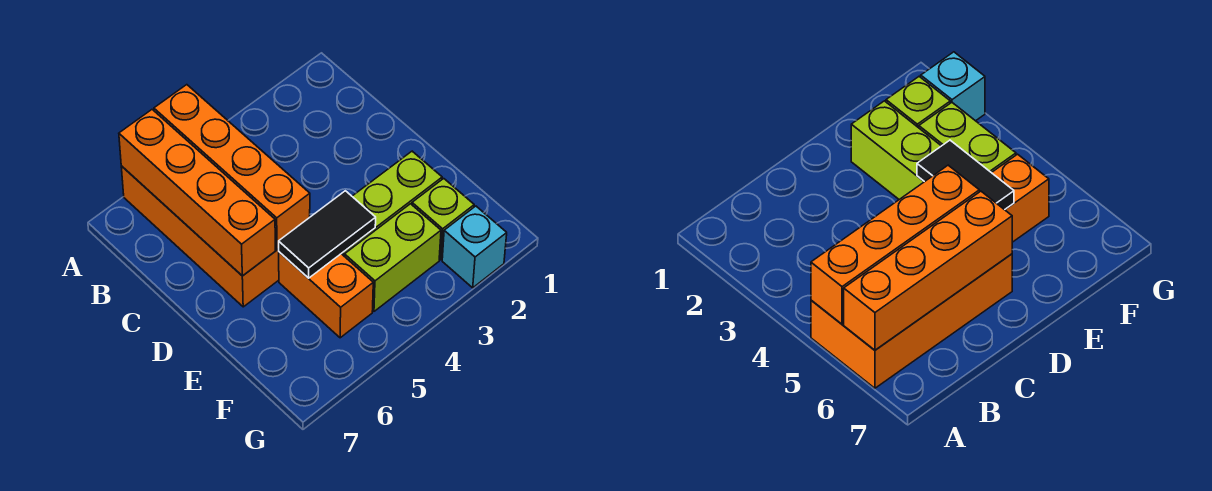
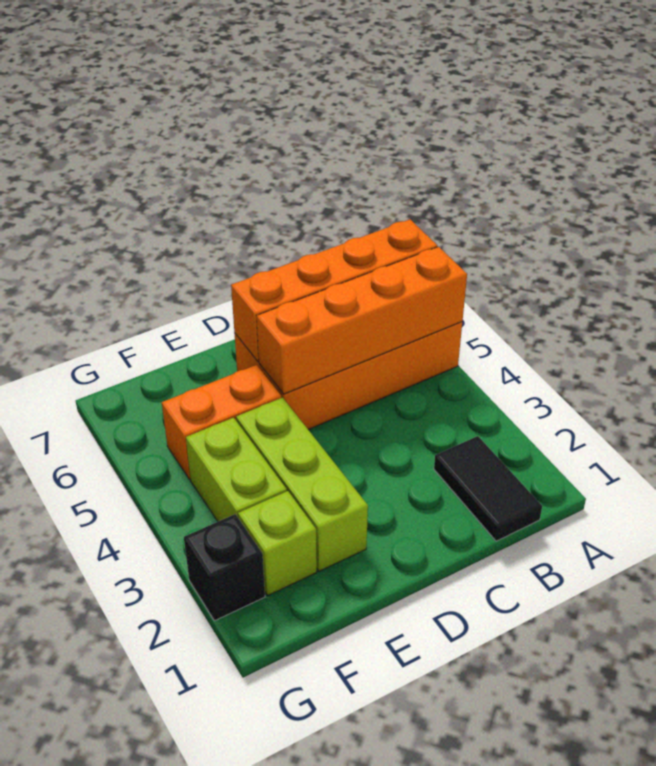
black 1x2 tile [279,191,376,278] -> black 1x2 tile moved to [434,436,542,541]
cyan 1x1 brick [442,206,507,288] -> black 1x1 brick [184,514,265,621]

